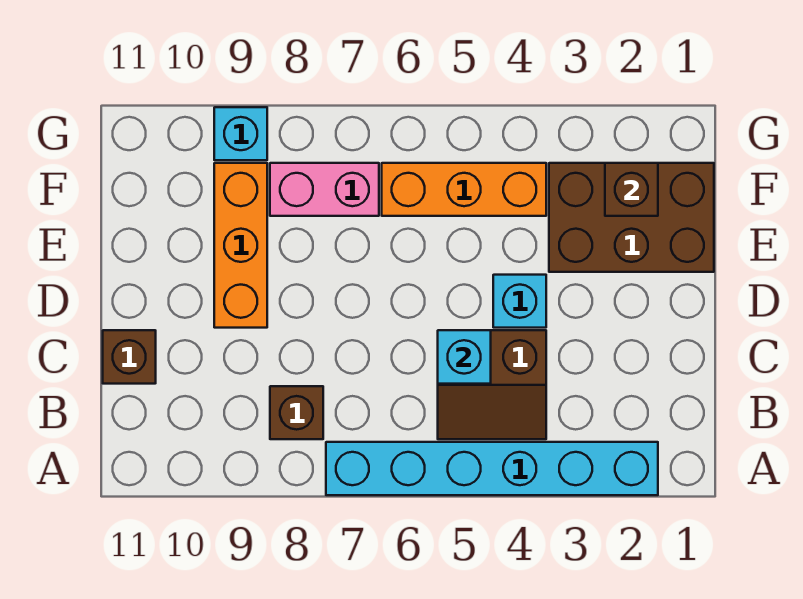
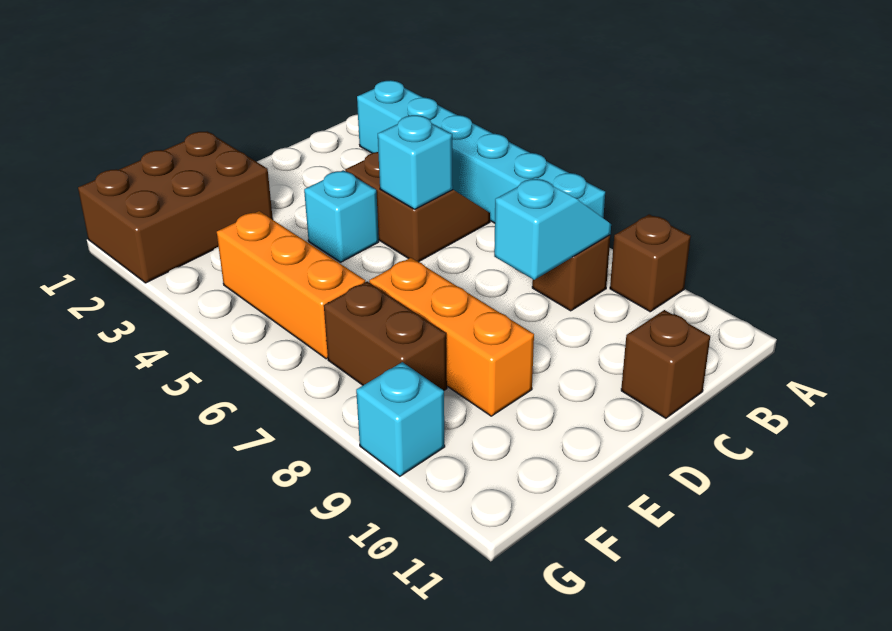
none -> cyan 1x2 slope [494,177,611,280]
orange 1x3 brick [214,163,267,328] -> orange 1x3 brick turned to [369,258,534,416]
brown 2x3 brick [549,163,714,272] -> brown 2x3 brick turned to [78,131,273,283]
brown 1x1 brick [605,163,658,216] -> brown 1x1 brick moved to [610,214,691,312]
pink 1x2 brick [270,163,379,216] -> brown 1x2 brick [324,282,447,390]

